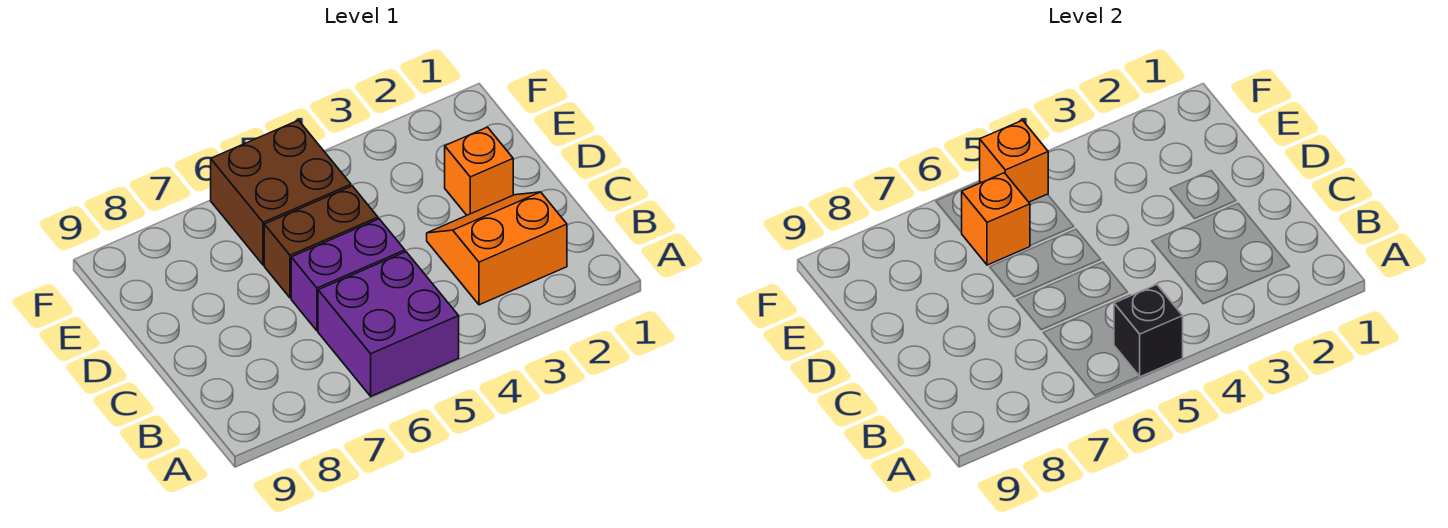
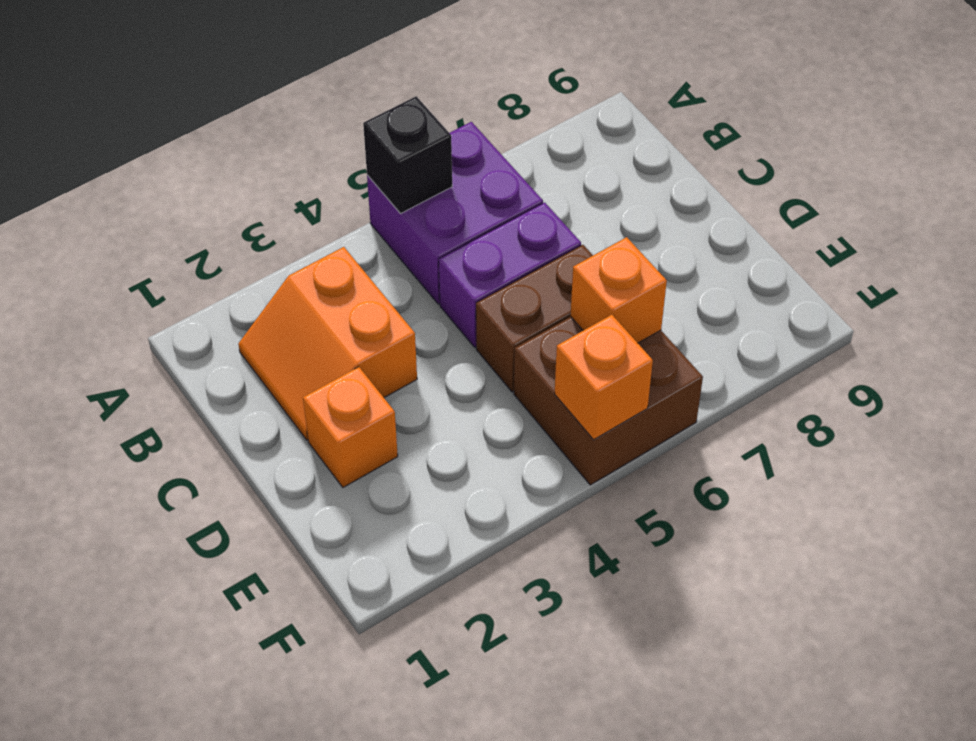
orange 2x2 slope [427,192,567,305] -> orange 2x2 slope turned to [238,247,417,440]

